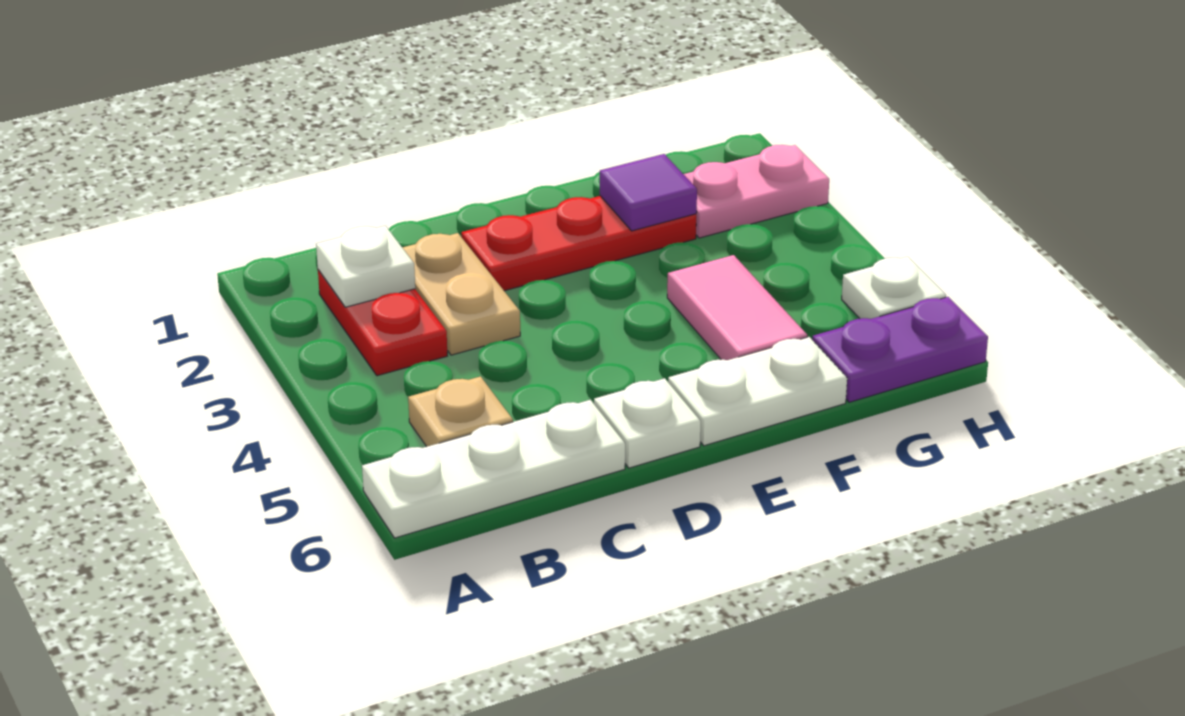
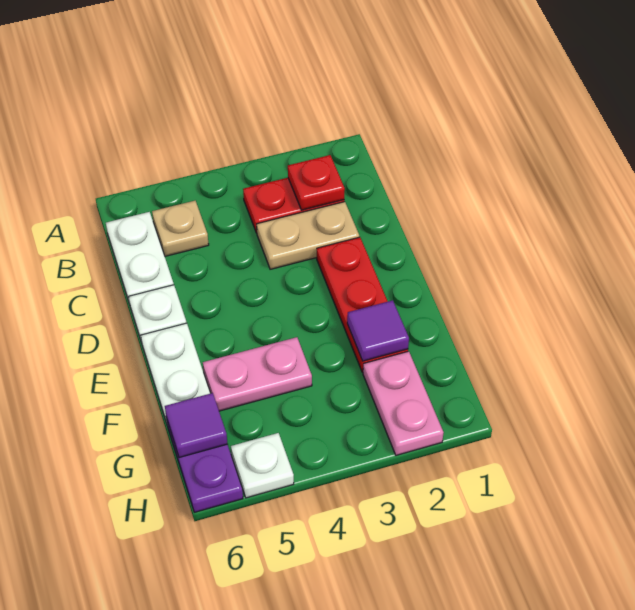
white 1x3 plate [362,400,625,538] -> white 1x2 plate [106,212,174,304]
white 1x1 plate [316,226,415,307] -> red 1x1 plate [288,155,345,210]
pink 1x2 tile [667,255,807,360] -> pink 1x2 plate [203,337,312,411]
none -> purple 1x1 tile [165,393,227,458]

